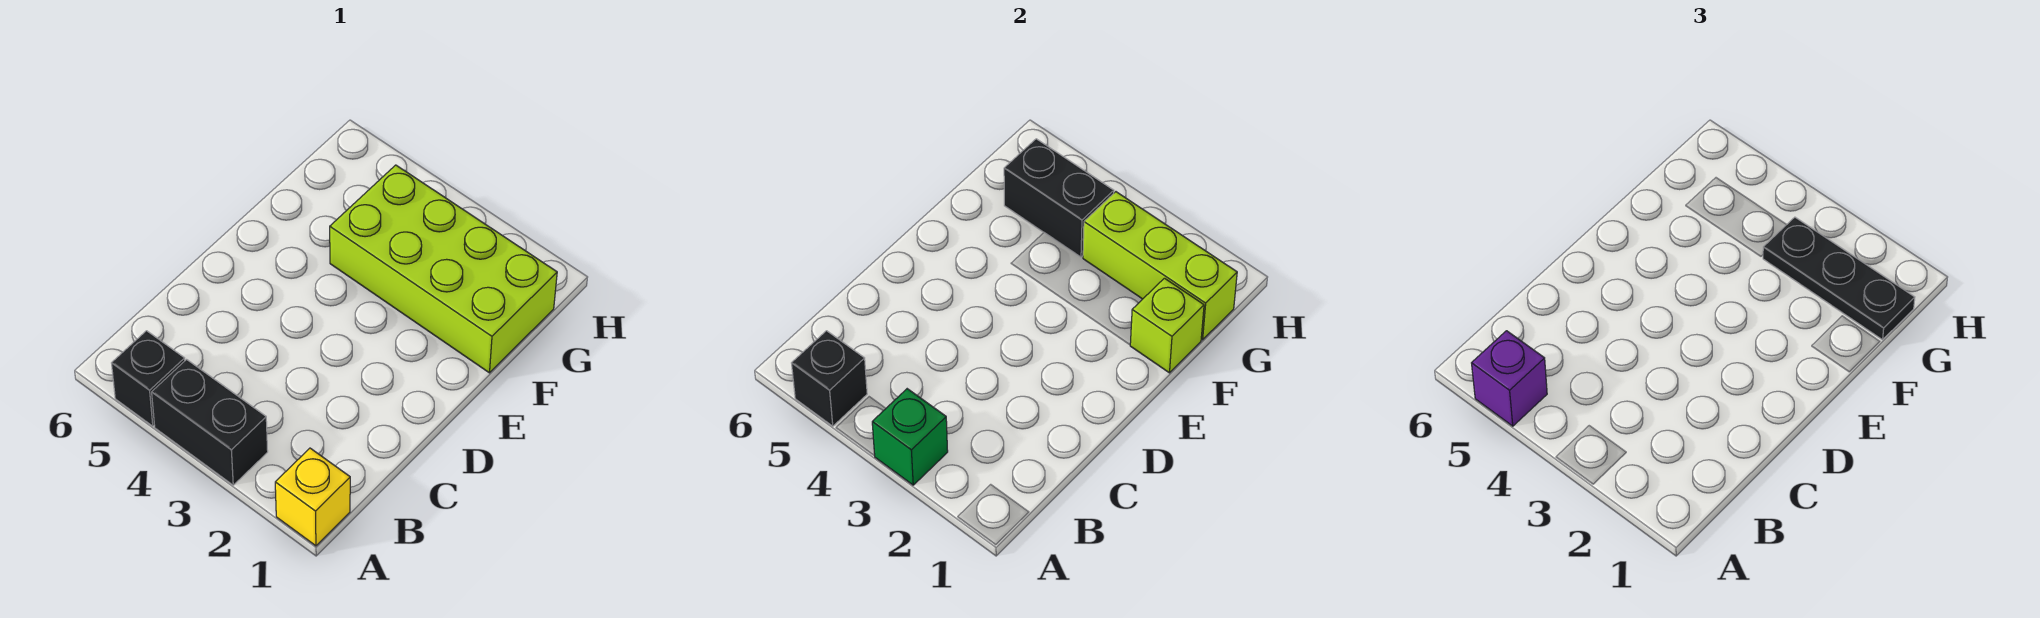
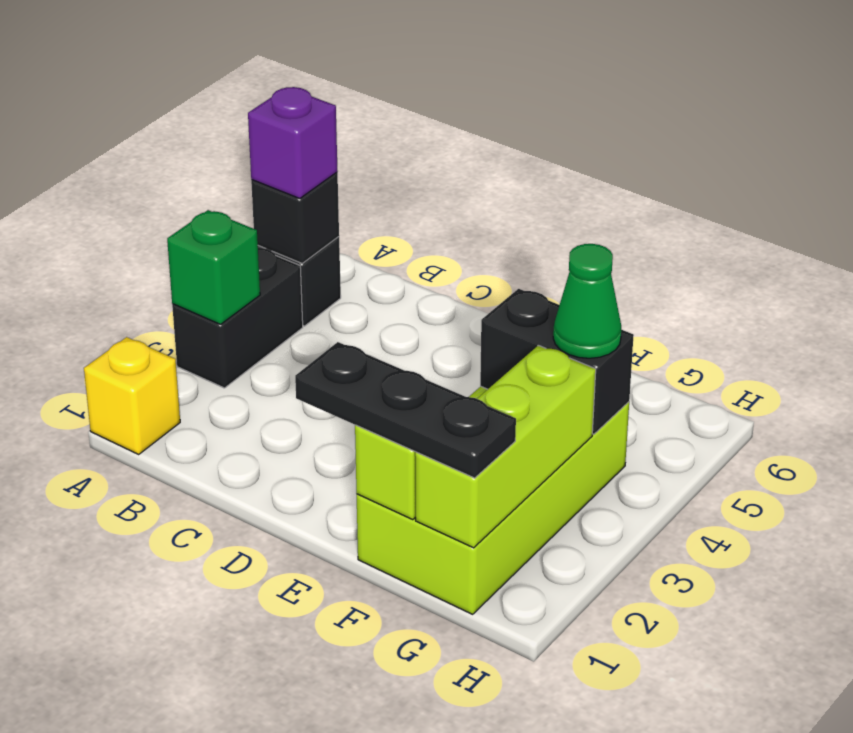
black 1x3 plate [1763,217,1915,340] -> black 1x3 plate turned to [295,342,516,478]
black 1x2 brick [1004,139,1114,257] -> black 1x2 brick turned to [480,289,634,434]
none -> green 1x1 cone [553,244,621,358]

